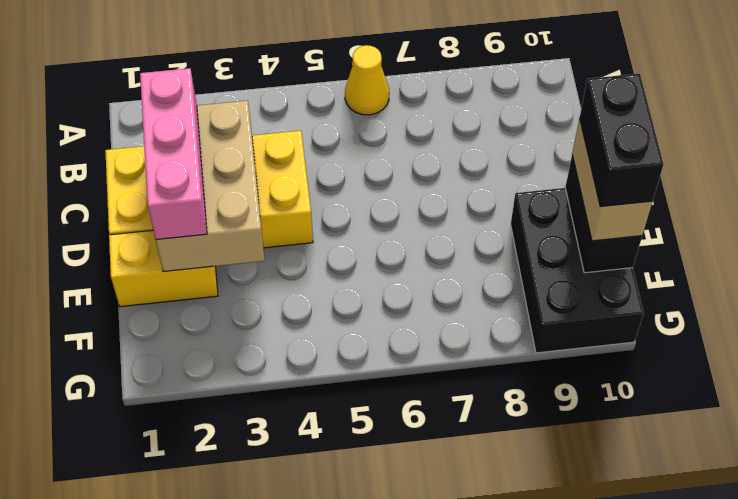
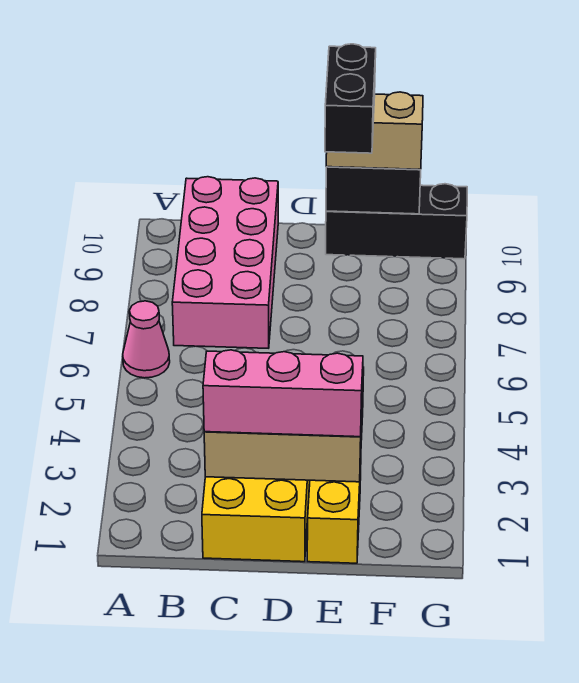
yellow 1x1 cone [345,45,389,115] -> pink 1x1 cone [123,301,170,378]
none -> pink 2x4 brick [172,177,278,348]
black 2x3 brick [511,188,644,353] -> black 1x3 brick [326,184,467,259]
black 1x2 brick [580,74,664,207] -> black 1x2 brick turned to [325,44,376,153]

